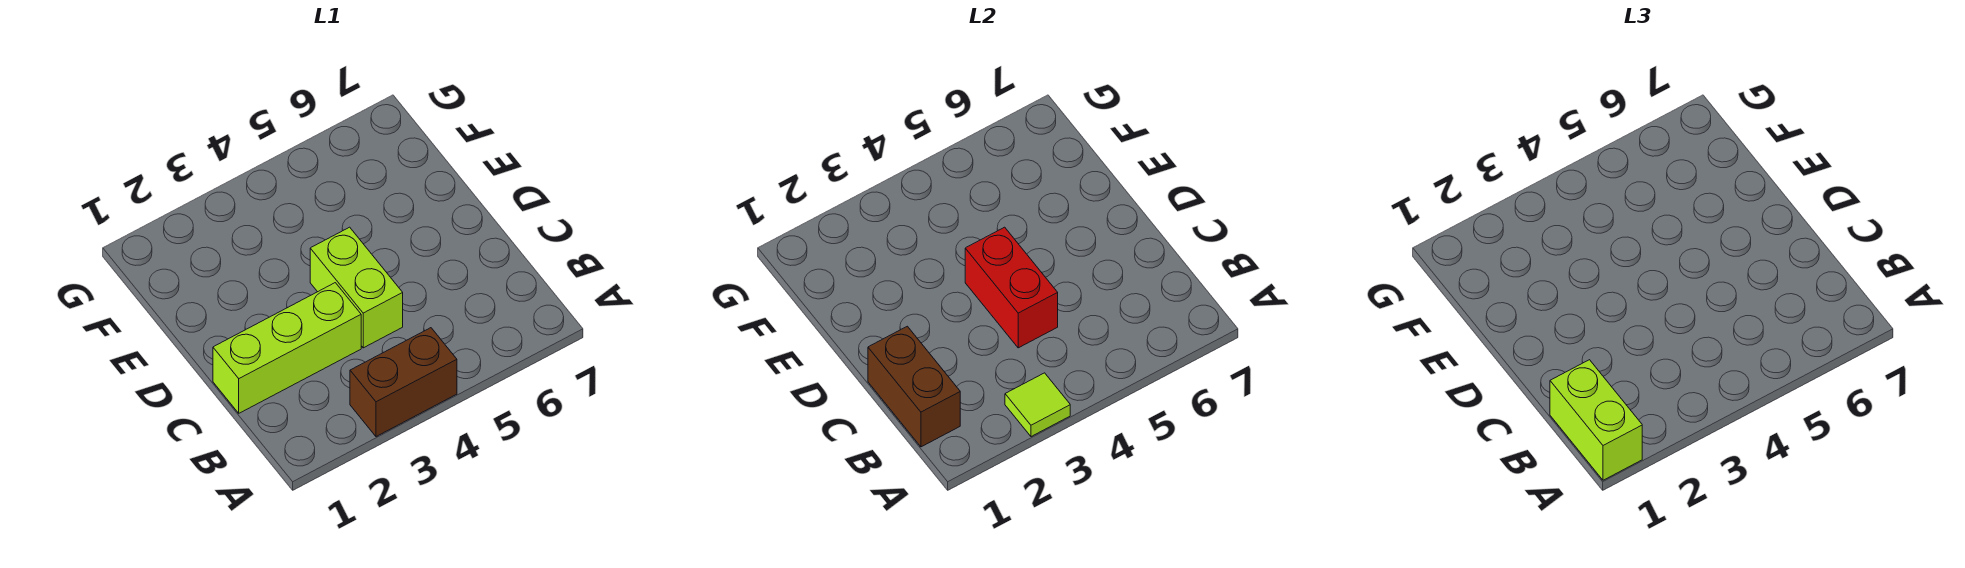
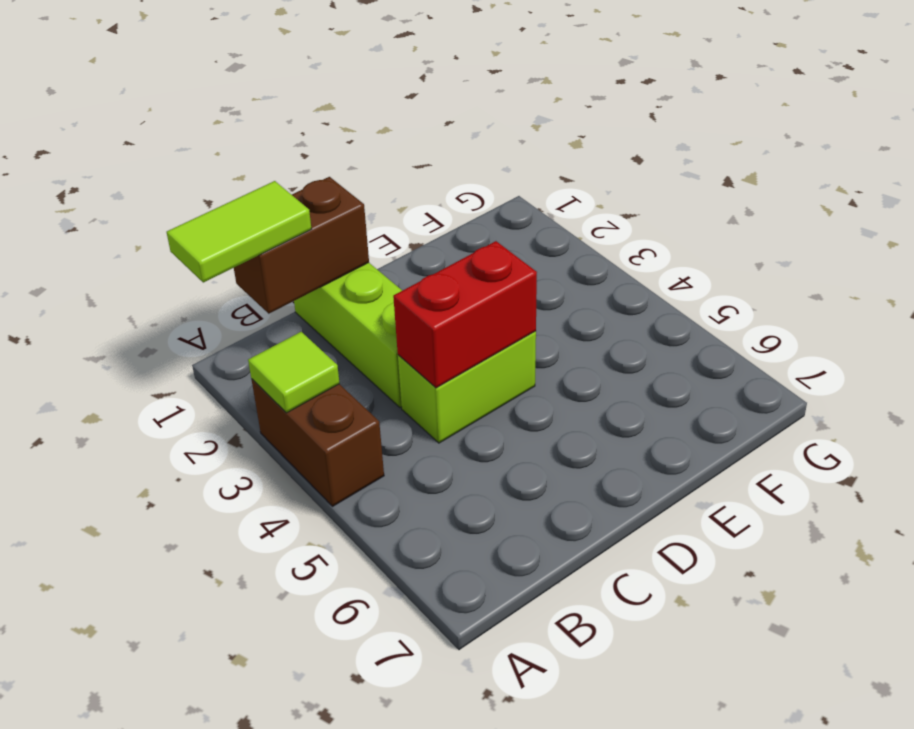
lime 1x2 brick [1550,360,1642,480] -> lime 1x2 tile [167,181,311,283]

